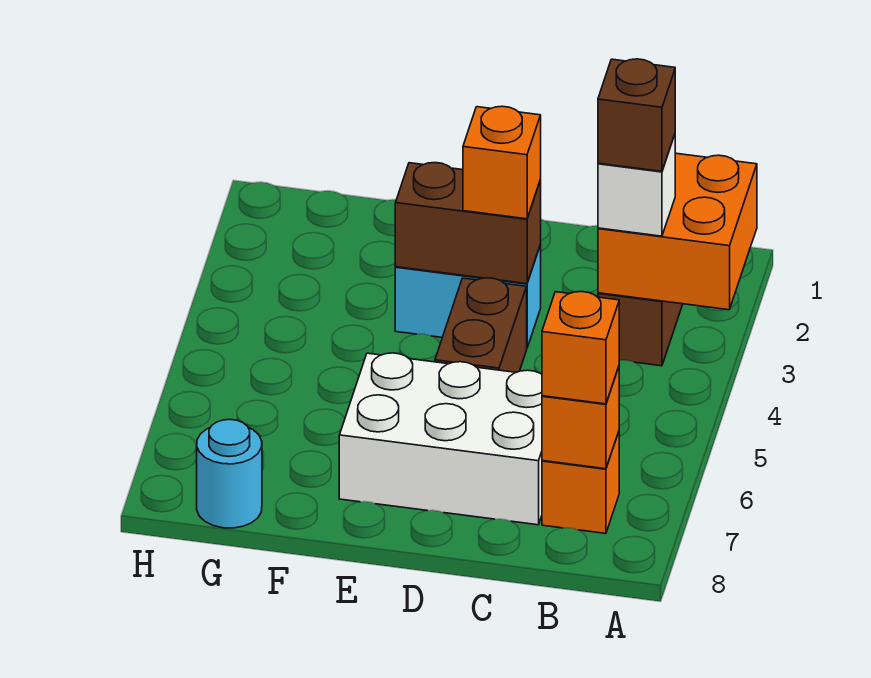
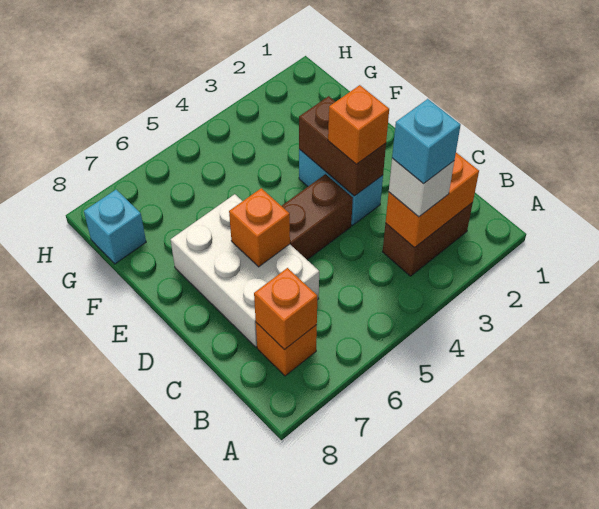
orange 2x2 brick [598,153,757,310] -> orange 1x2 brick [385,153,479,248]
brown 1x1 brick [598,59,675,171] -> cyan 1x1 brick [392,99,460,184]
orange 1x1 brick [542,292,619,404] -> orange 1x1 brick moved to [229,188,290,267]
cyan 1x1 round brick [197,419,262,528] -> cyan 1x1 brick [84,190,146,264]

